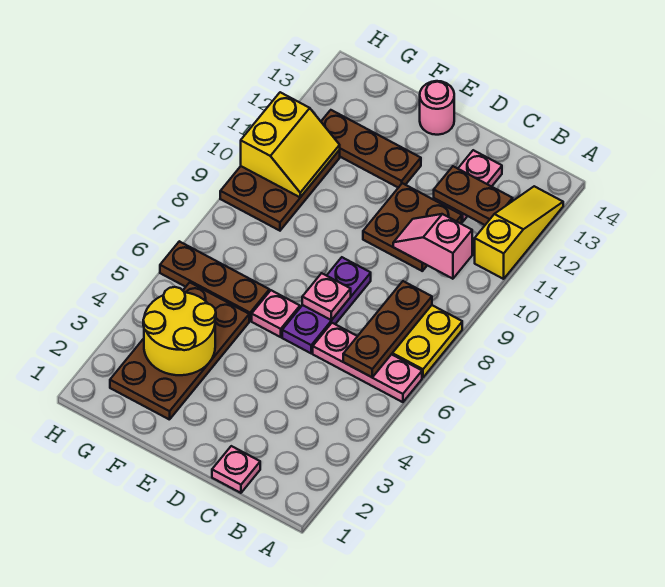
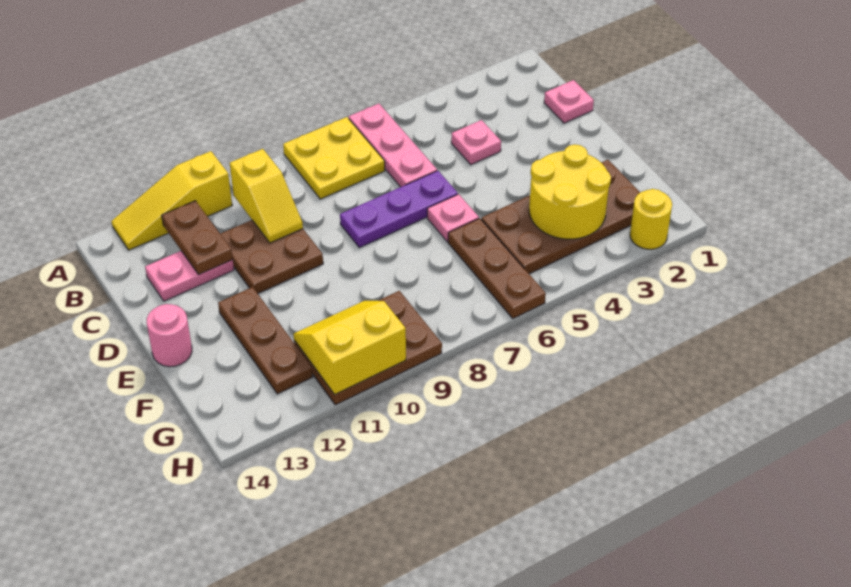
brown 1x3 plate [343,281,432,377] -> none
pink 1x2 slope [393,214,472,279] -> yellow 1x2 slope [230,149,303,243]
pink 1x1 plate [302,273,351,320] -> pink 1x1 plate moved to [451,120,501,165]
none -> yellow 1x1 round brick [630,189,672,249]

